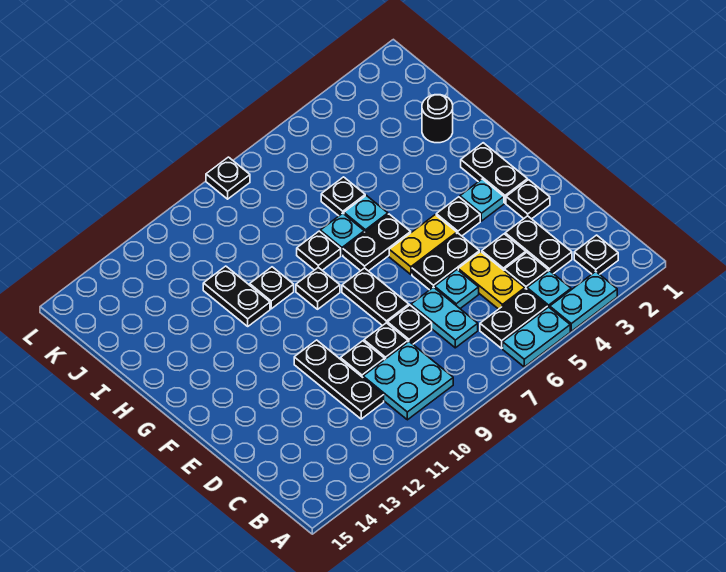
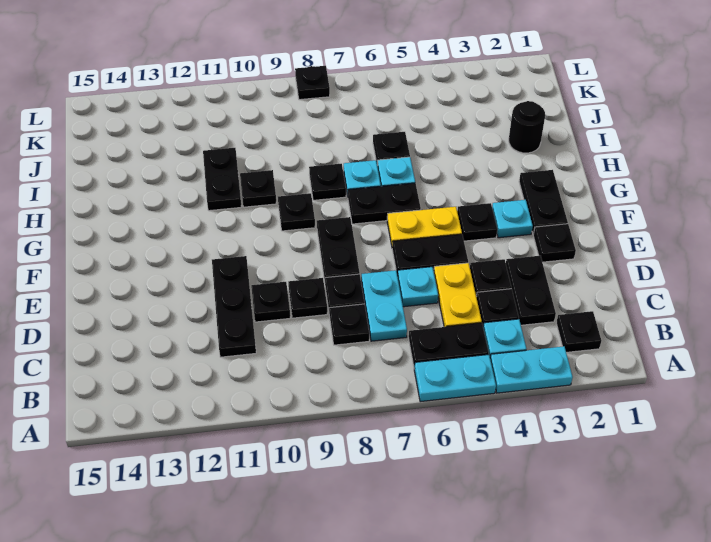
cyan 2x2 plate [363,342,453,420] -> none
none -> black 1x1 plate [329,304,369,345]

